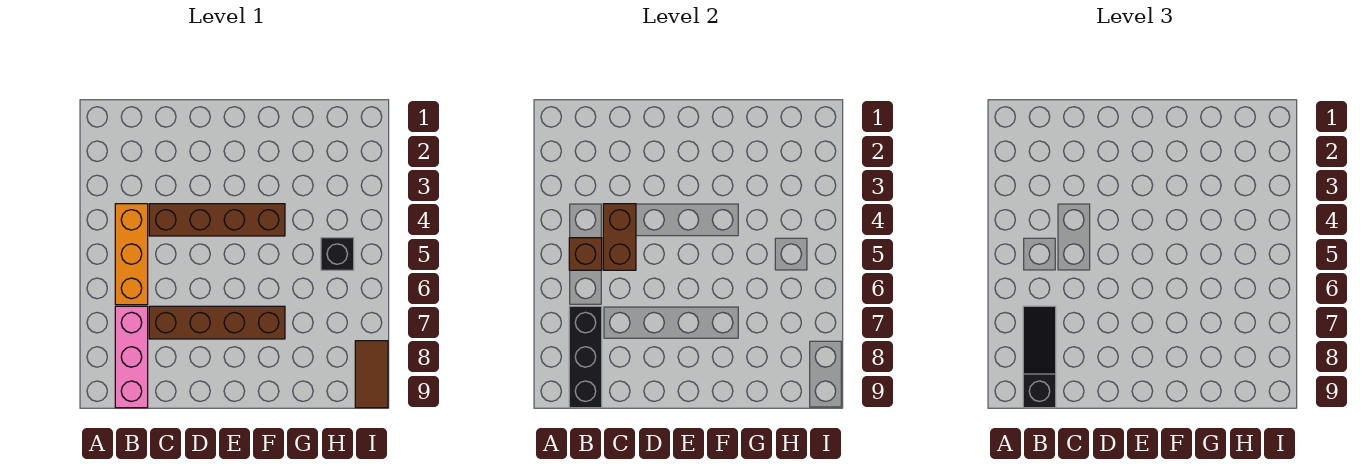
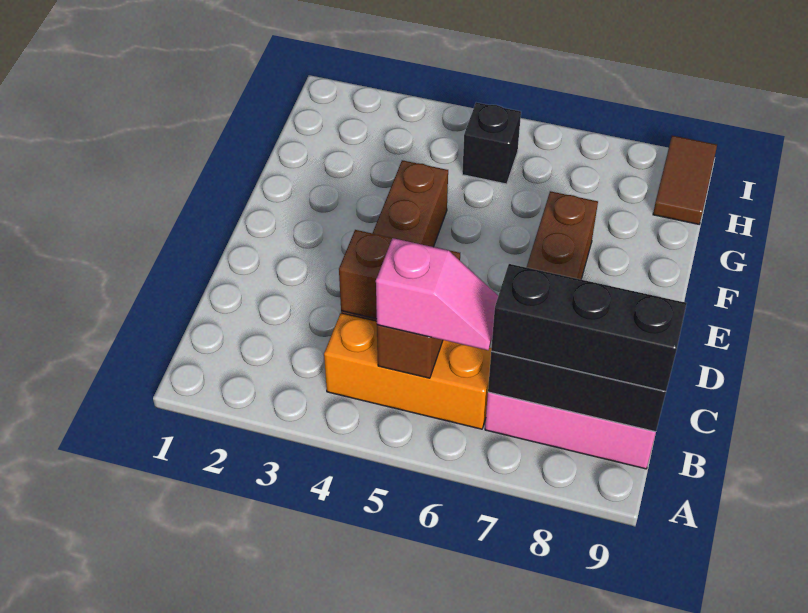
none -> pink 1x2 slope [376,238,498,350]
black 1x3 slope [1023,306,1056,408] -> black 1x3 brick [491,264,687,391]
brown 1x2 tile [355,341,388,408] -> brown 1x2 tile turned to [653,136,717,224]

